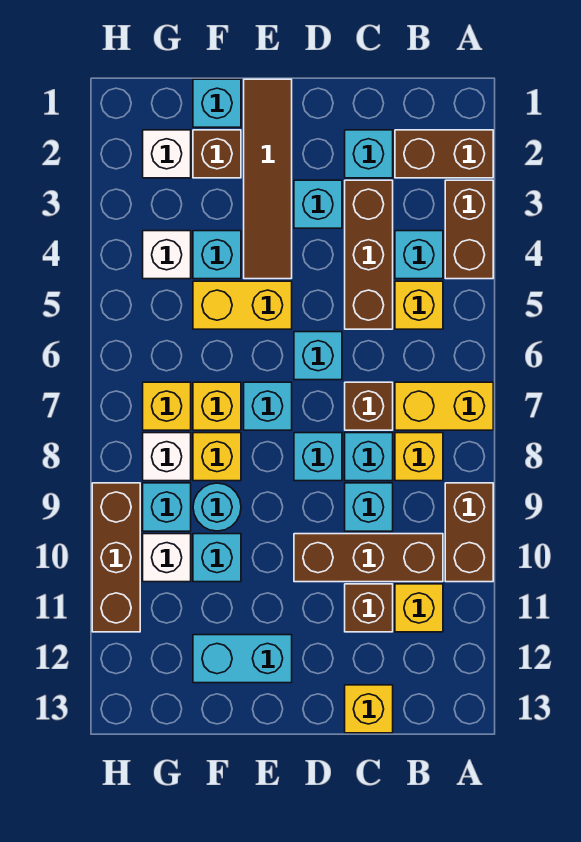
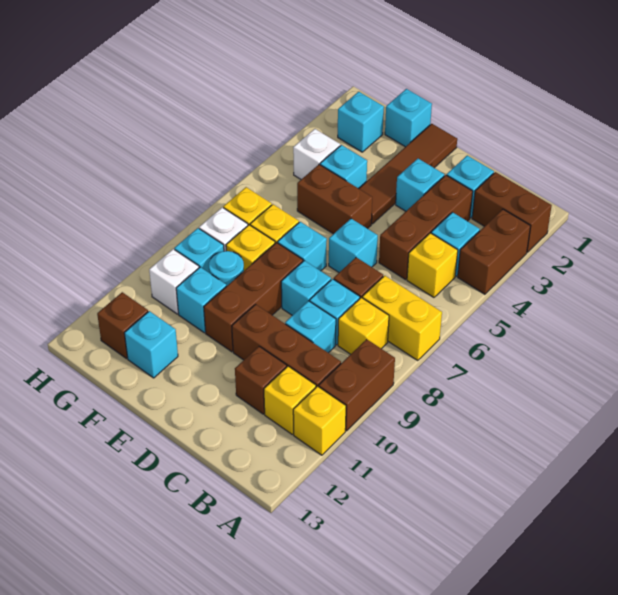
yellow 1x1 brick [345,685,393,733] -> yellow 1x1 brick moved to [293,386,346,455]
yellow 1x2 brick [193,281,292,329] -> brown 1x2 brick [297,164,372,234]
cyan 1x2 brick [193,635,292,683] -> cyan 1x1 brick [124,311,178,378]
brown 1x1 brick [193,130,241,178] -> brown 1x1 brick moved to [97,292,148,359]
white 1x1 brick [143,130,191,178] -> cyan 1x1 brick [338,92,384,152]
brown 1x3 brick [92,483,140,632] -> brown 1x3 brick moved to [204,242,303,352]

